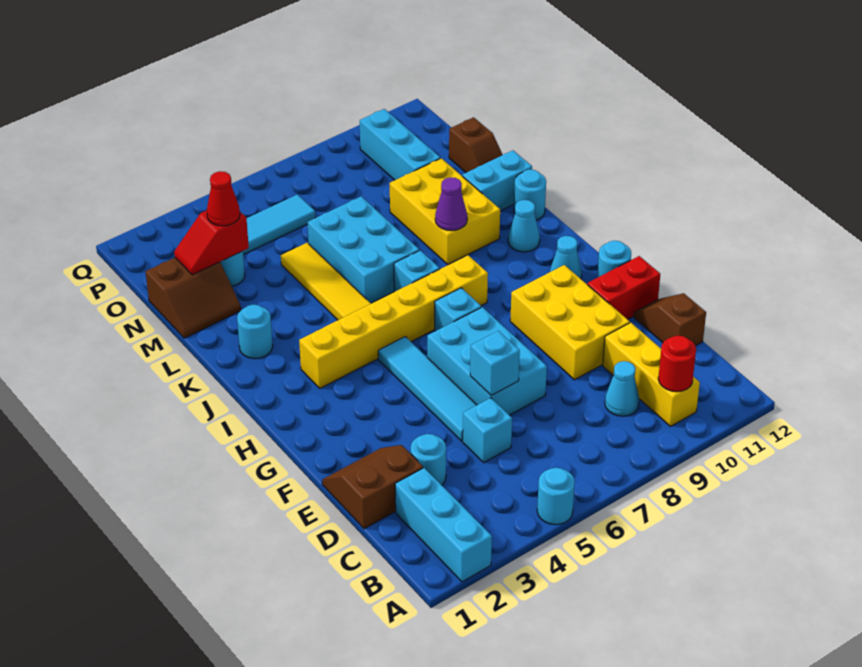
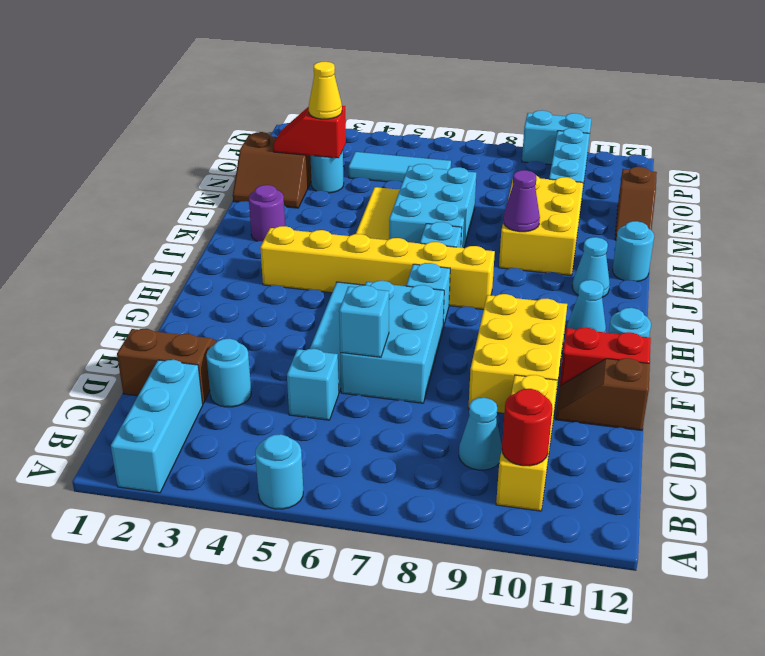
brown 1x2 slope [634,293,706,346] -> brown 1x2 slope turned to [555,358,650,430]
cyan 1x1 round brick [237,305,273,359] -> purple 1x1 round brick [249,185,285,241]
cyan 1x2 brick [462,150,532,211] -> cyan 1x2 brick moved to [522,110,591,165]
red 1x1 cone [207,171,240,226] -> yellow 1x1 cone [309,62,342,119]

